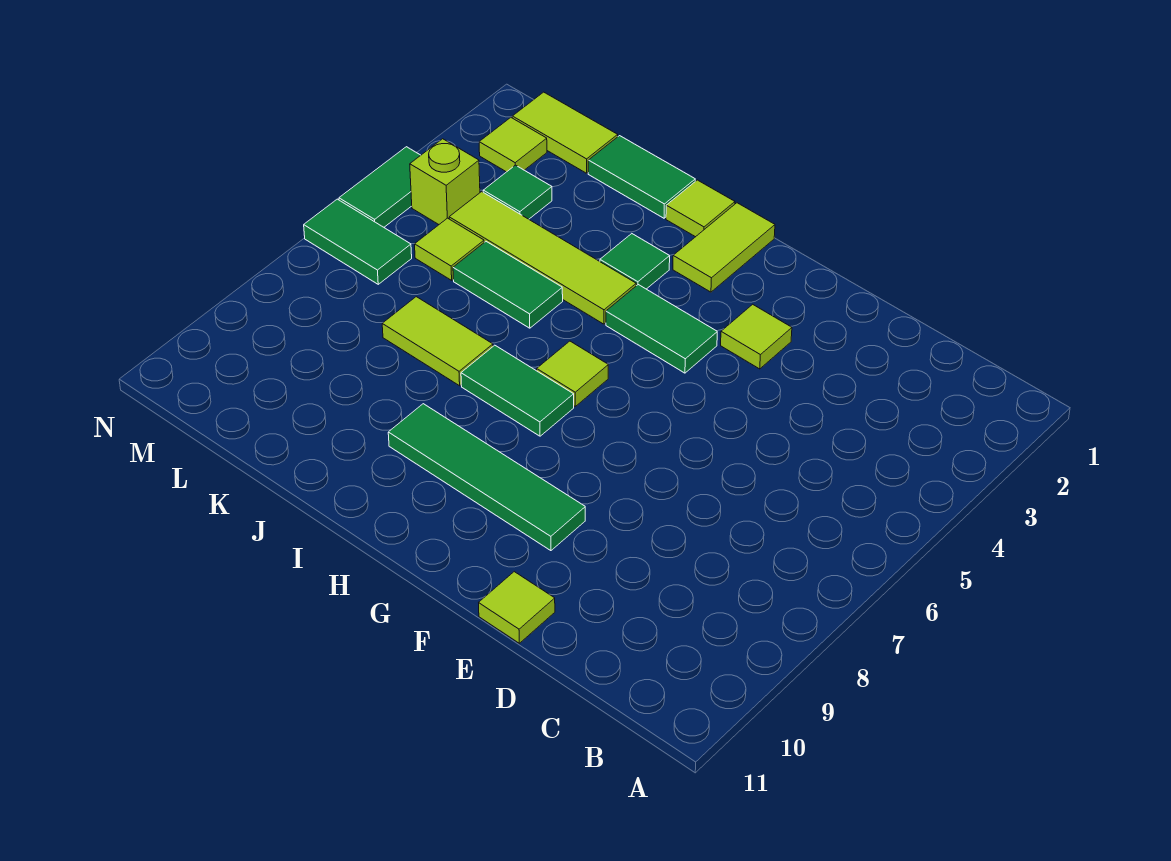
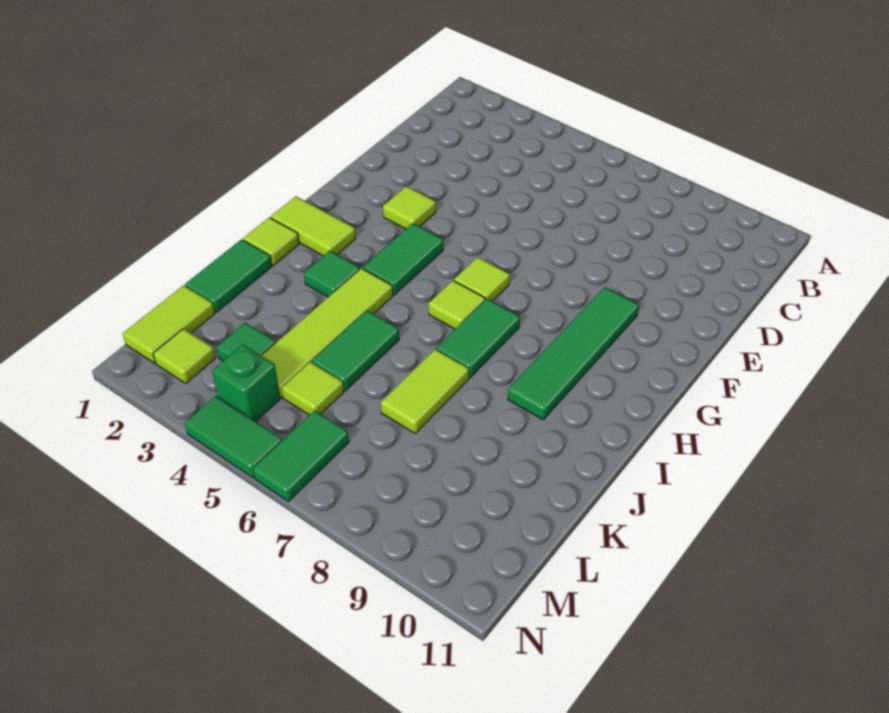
lime 1x1 tile [479,572,555,643] -> lime 1x1 tile moved to [454,257,510,301]
lime 1x1 brick [410,139,480,224] -> green 1x1 brick [212,344,280,421]

